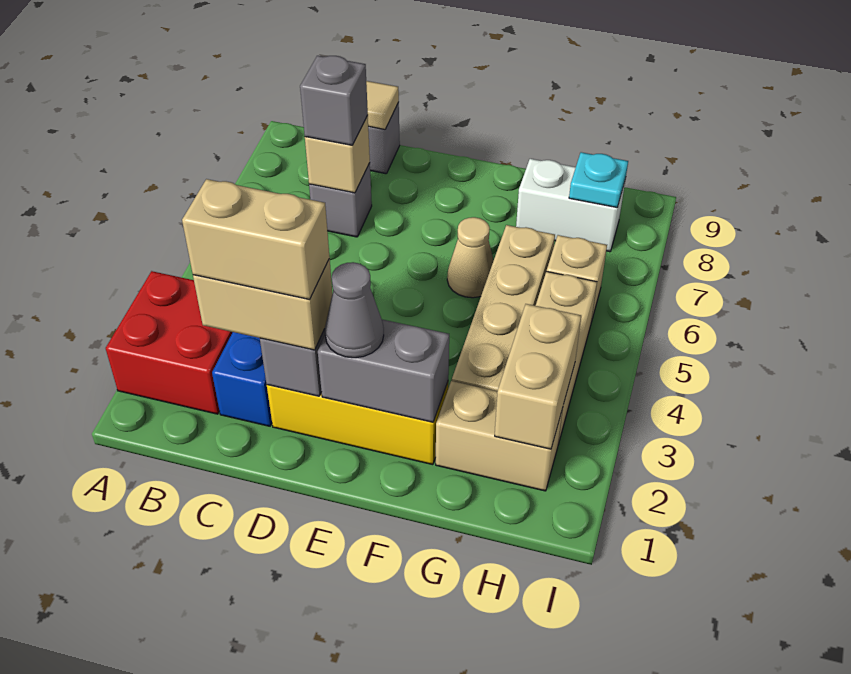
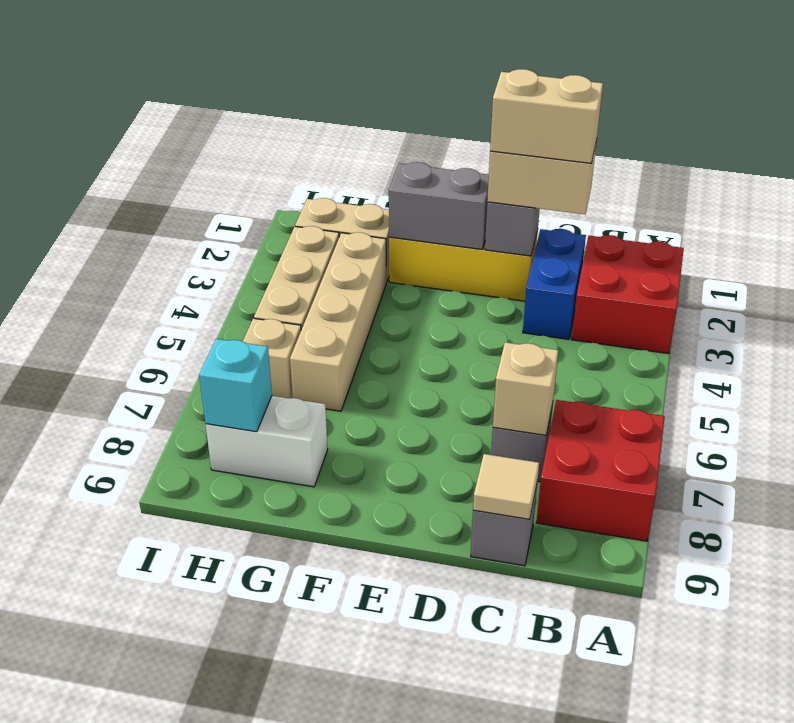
none -> red 2x2 brick [536,400,665,541]
grey 1x1 brick [300,56,368,145] -> none
grey 1x1 cone [325,262,384,358] -> none
tan 1x1 cone [447,217,494,298] -> none
tan 1x2 brick [495,304,581,449] -> none
cyan 1x1 plate [569,152,628,207] -> cyan 1x1 brick [199,339,272,432]

